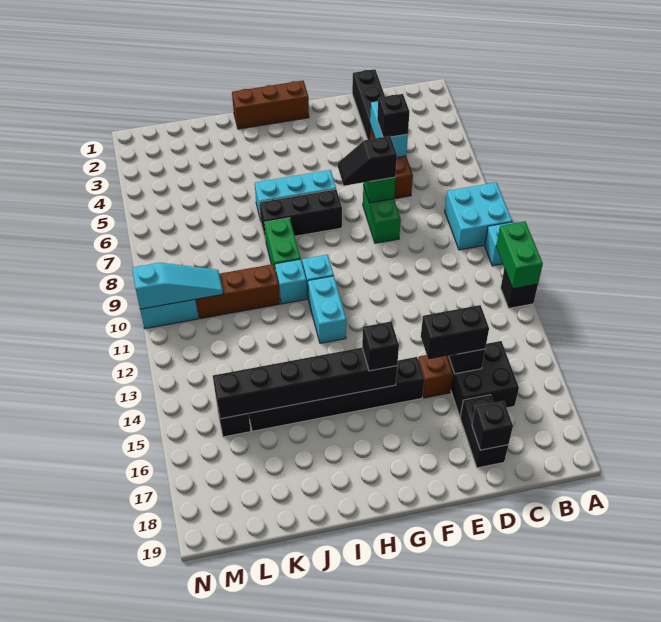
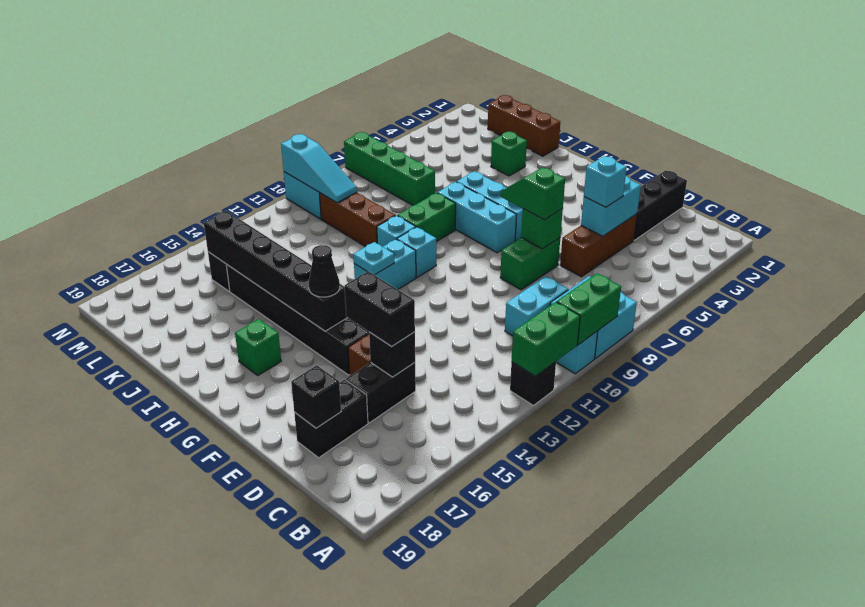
none -> green 1x2 brick [557,273,621,345]
none -> cyan 1x2 brick [505,276,568,336]
black 2x2 brick [447,341,519,416] -> black 1x2 brick [346,362,416,423]
black 1x1 brick [377,94,410,137] -> cyan 1x1 brick [584,156,627,207]
black 1x2 slope [338,136,397,186] -> green 1x2 slope [501,167,565,220]
brown 1x3 brick [232,81,309,129] -> brown 1x3 brick moved to [488,95,560,156]
black 1x3 brick [259,189,342,240] -> cyan 1x3 brick [437,182,516,253]
black 1x1 brick [362,322,399,371] -> black 1x1 cone [309,245,340,297]
none -> cyan 1x1 plate [353,242,394,275]
none -> green 1x1 brick [235,319,281,375]
none -> green 1x1 brick [491,132,527,176]
none -> green 1x4 brick [344,132,435,205]

